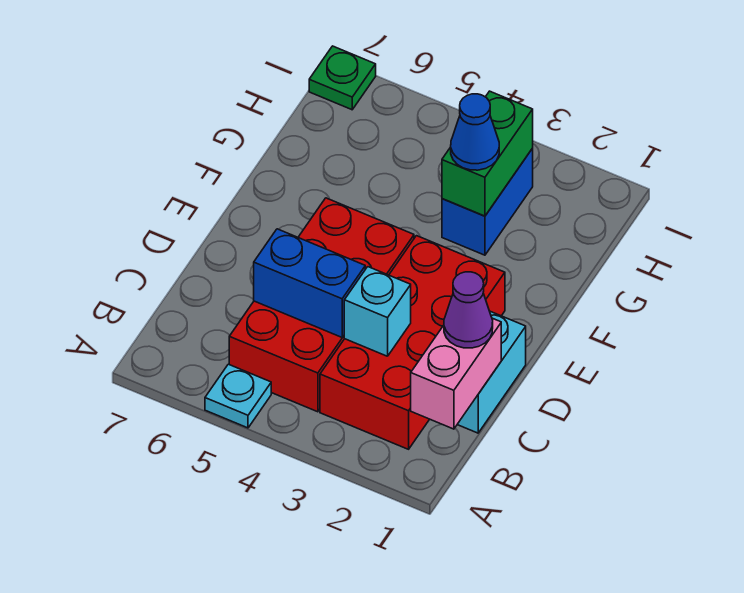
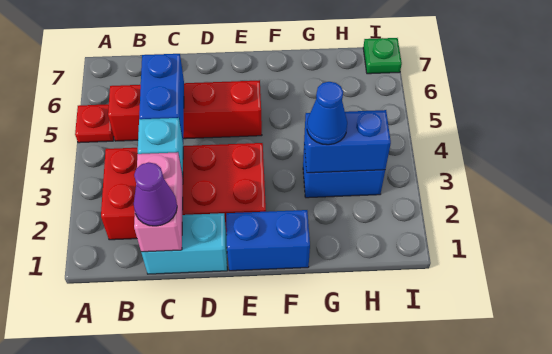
cyan 1x1 plate [205,364,271,428] -> red 1x1 plate [75,104,114,143]
pink 1x2 brick [411,318,501,429] -> pink 1x2 brick turned to [134,152,183,252]
red 2x4 brick [229,198,414,412] -> red 1x4 brick [108,80,262,141]
none -> blue 1x2 brick [226,210,310,271]
green 1x2 brick [442,91,533,216] -> blue 1x2 brick [304,110,391,173]

